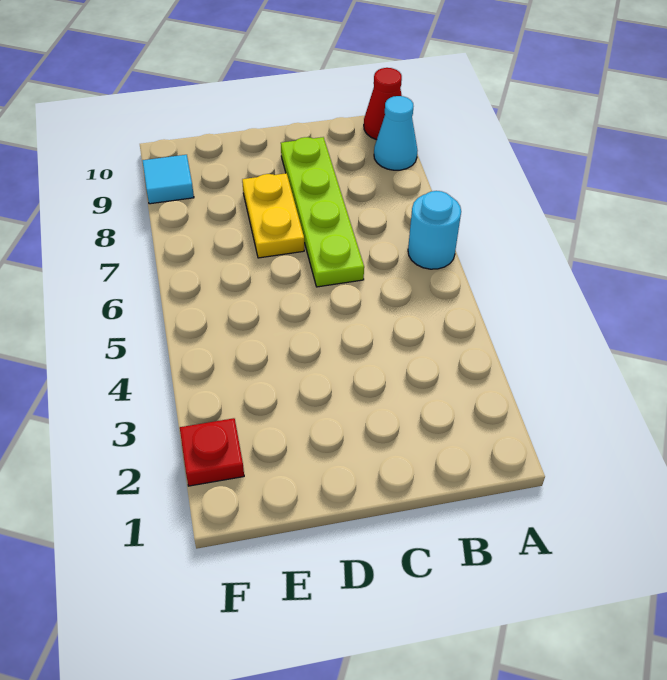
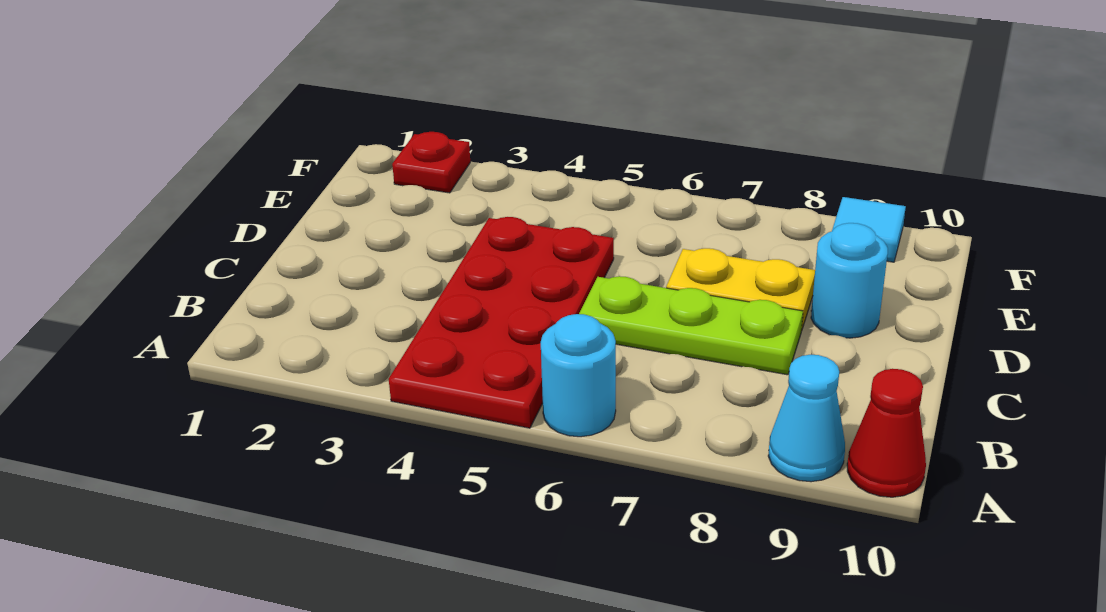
none -> red 2x4 plate [389,217,614,428]
lime 1x4 plate [281,137,364,287] -> lime 1x3 plate [579,276,803,375]
none -> cyan 1x1 round brick [811,223,888,338]

